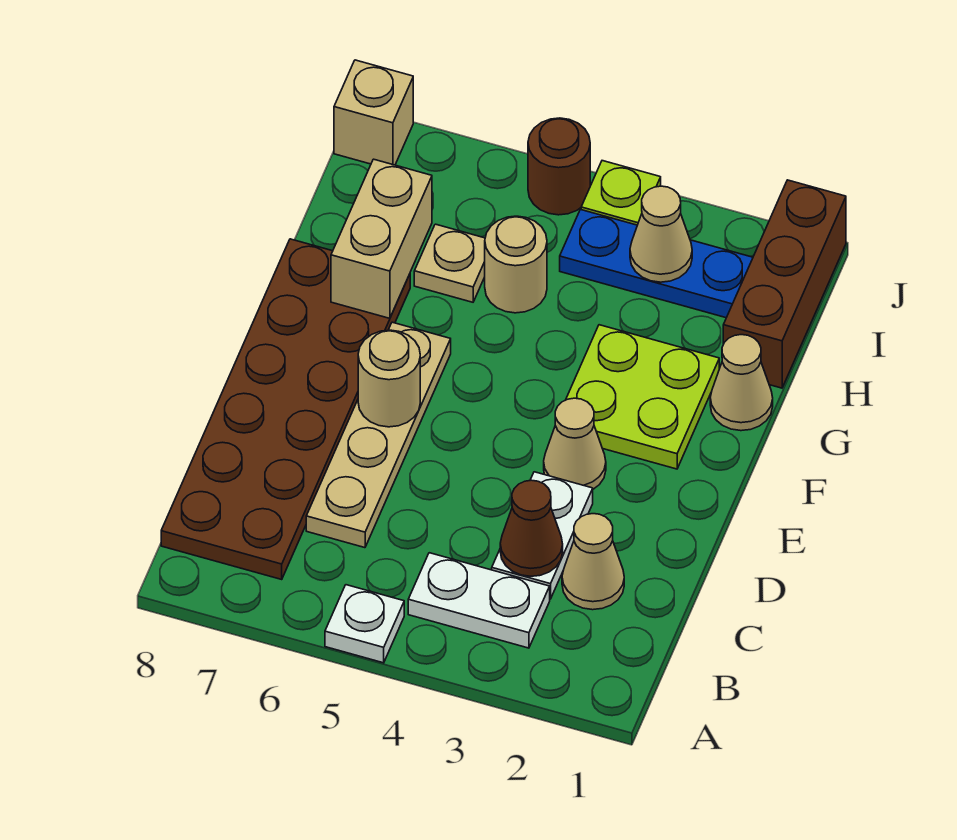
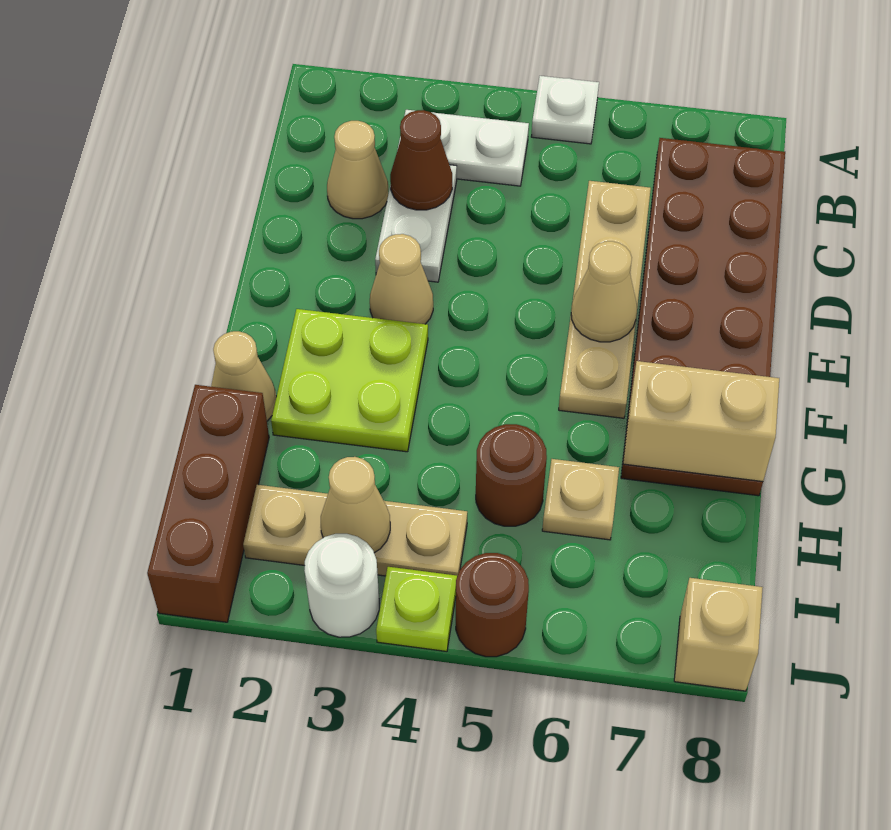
tan 1x1 round brick [358,330,420,427] -> tan 1x1 cone [571,241,637,342]
tan 1x2 brick [331,159,432,318] -> tan 1x2 brick turned to [623,361,779,482]
tan 1x1 round brick [485,216,547,313] -> brown 1x1 round brick [476,424,547,526]
blue 1x3 plate [560,210,753,318] -> tan 1x3 plate [243,485,467,576]
none -> white 1x1 round brick [304,534,379,637]

